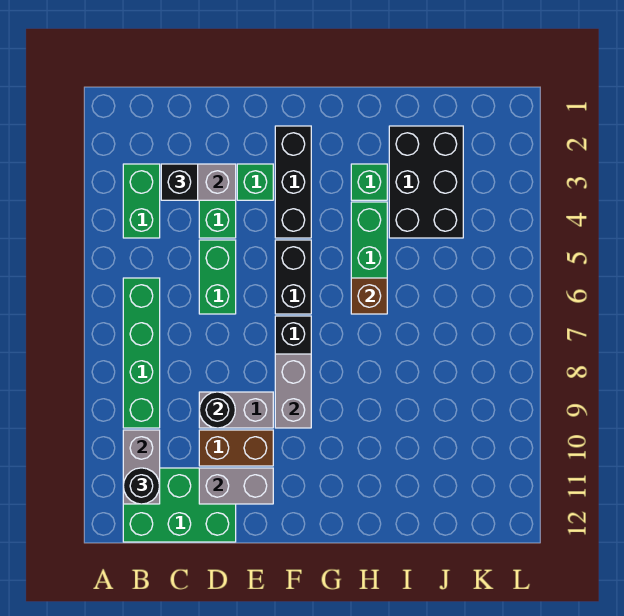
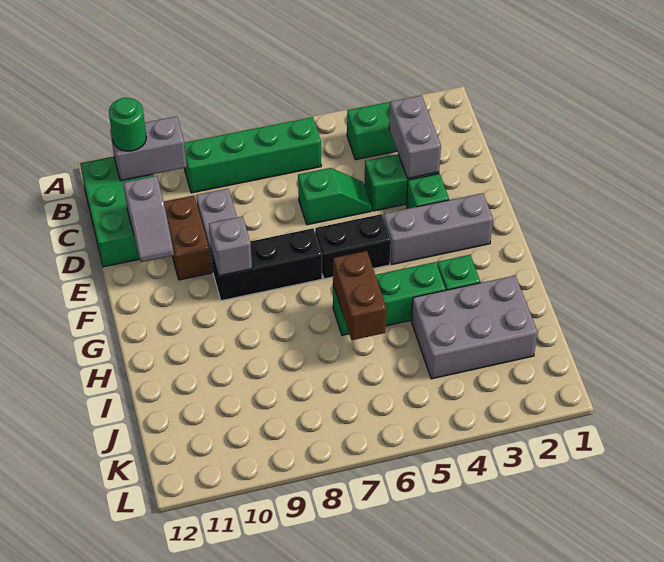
black 1x1 round brick [123,468,160,504] -> green 1x1 round brick [109,98,146,151]
black 1x1 brick [161,164,198,200] -> none
green 1x2 brick [199,240,236,314] -> green 1x2 slope [298,168,372,225]
black 1x1 round brick [199,392,235,428] -> none
grey 1x2 brick [199,468,273,504] -> grey 1x2 slope [123,176,174,262]
black 1x3 brick [275,126,311,238] -> grey 1x3 brick [383,193,493,264]
grey 1x2 brick [275,354,311,428] -> grey 1x1 brick [209,217,252,276]
brown 1x1 brick [351,278,387,314] -> brown 1x2 brick [333,251,386,340]
black 2x3 brick [389,126,463,238] -> grey 2x3 brick [411,276,538,379]

